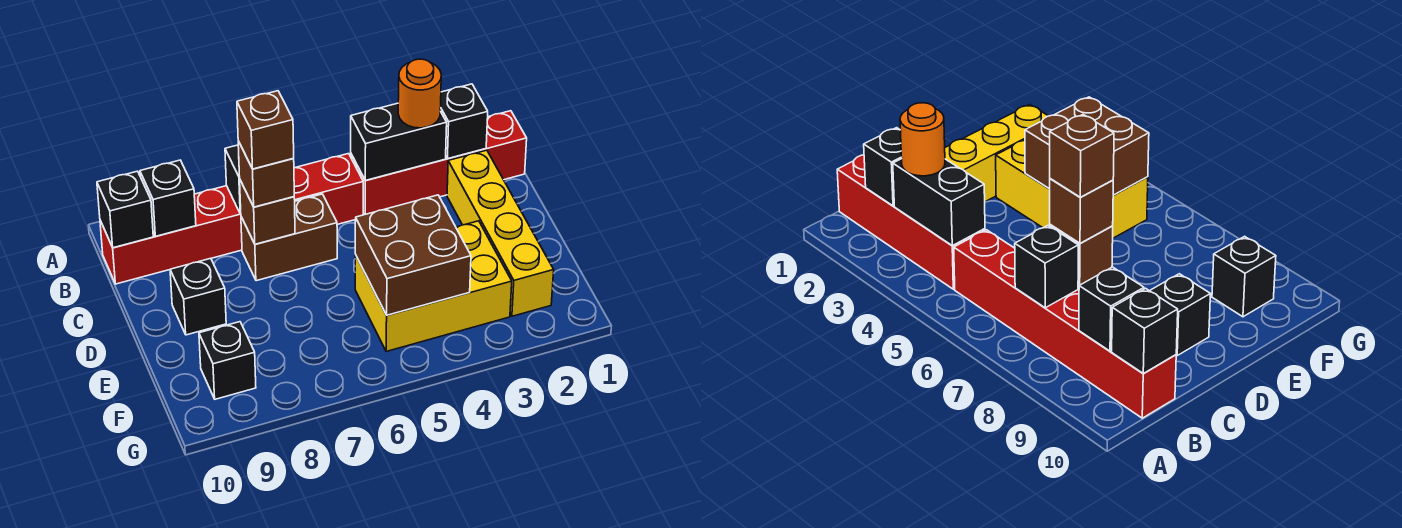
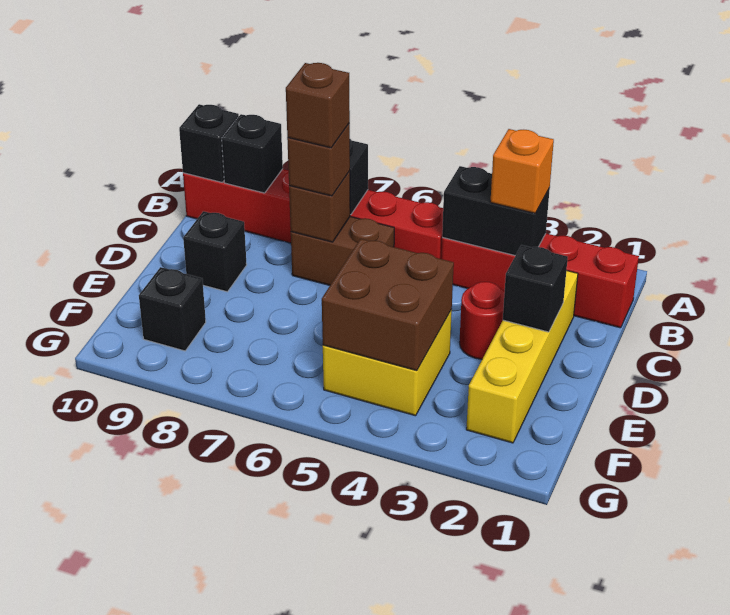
black 1x1 brick [440,84,488,159] -> black 1x1 brick moved to [503,245,568,332]
orange 1x1 round brick [398,59,441,128] -> orange 1x1 brick [491,129,554,213]
none -> red 1x1 round brick [459,282,505,359]
yellow 2x3 brick [355,221,512,352] -> yellow 2x2 brick [323,310,452,416]

